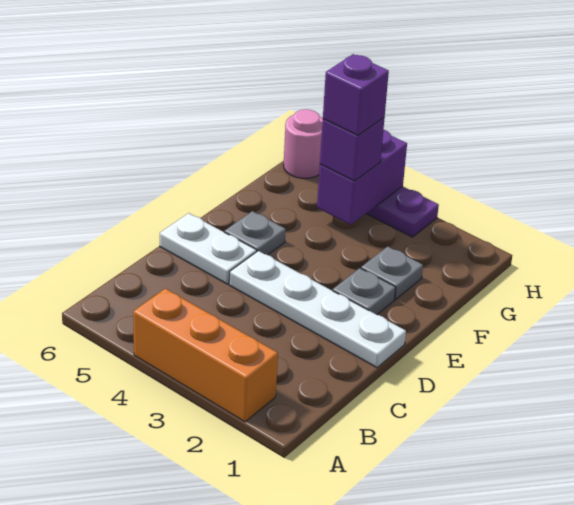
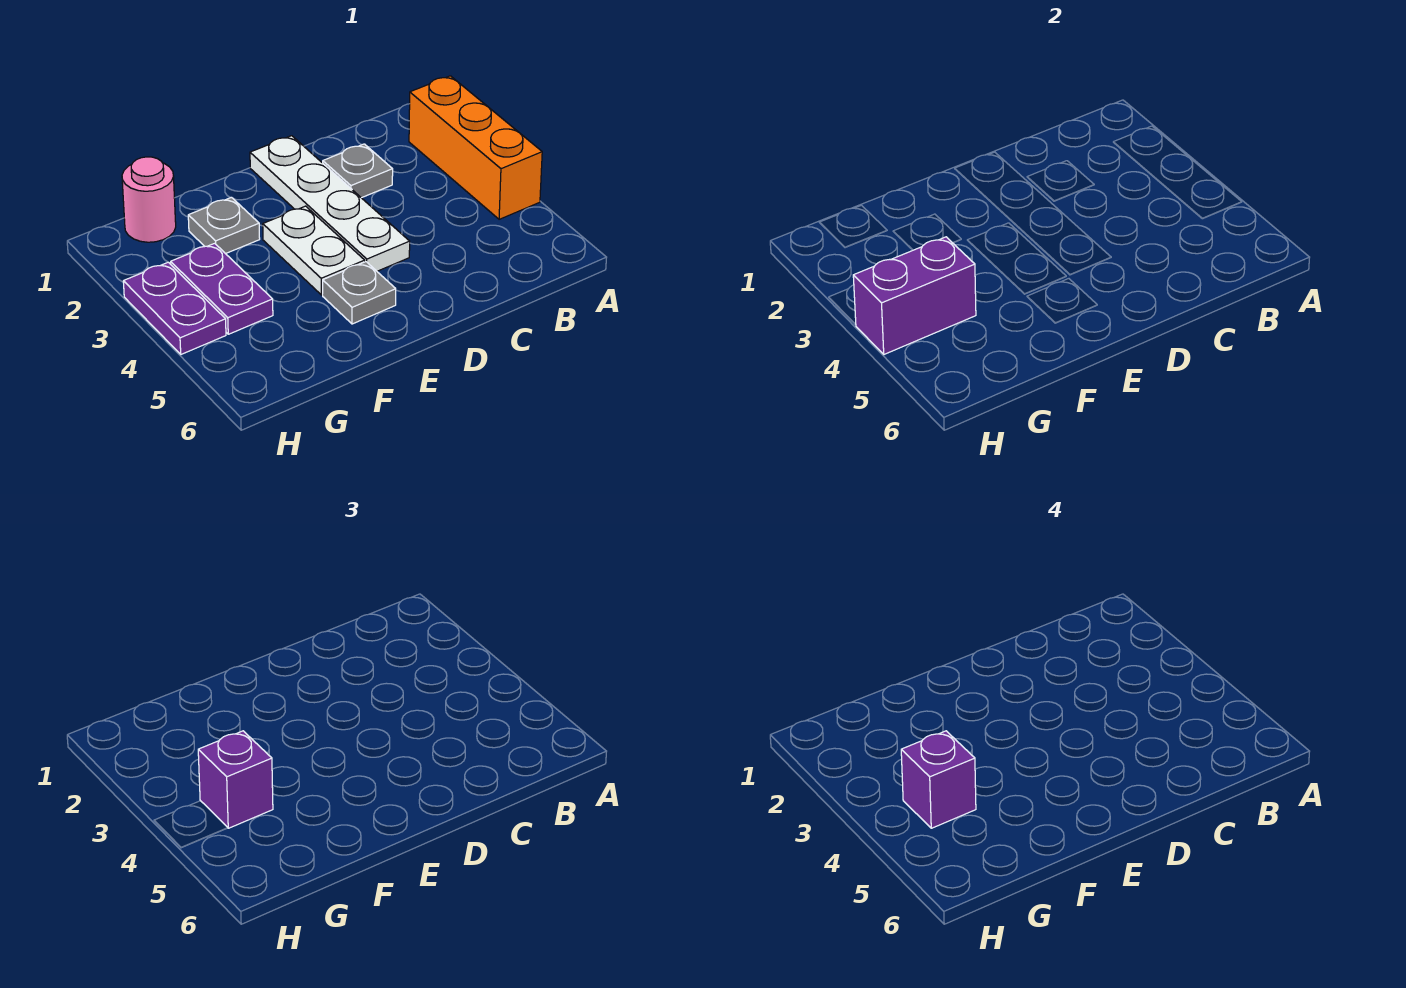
white 1x2 plate [160,213,257,284] -> white 1x2 plate moved to [263,206,365,295]
grey 1x1 plate [333,268,396,315] -> grey 1x1 plate moved to [323,144,393,198]
none -> purple 1x2 plate [171,243,273,334]
pink 1x1 round brick [284,109,323,178] -> pink 1x1 round brick moved to [122,157,176,242]

